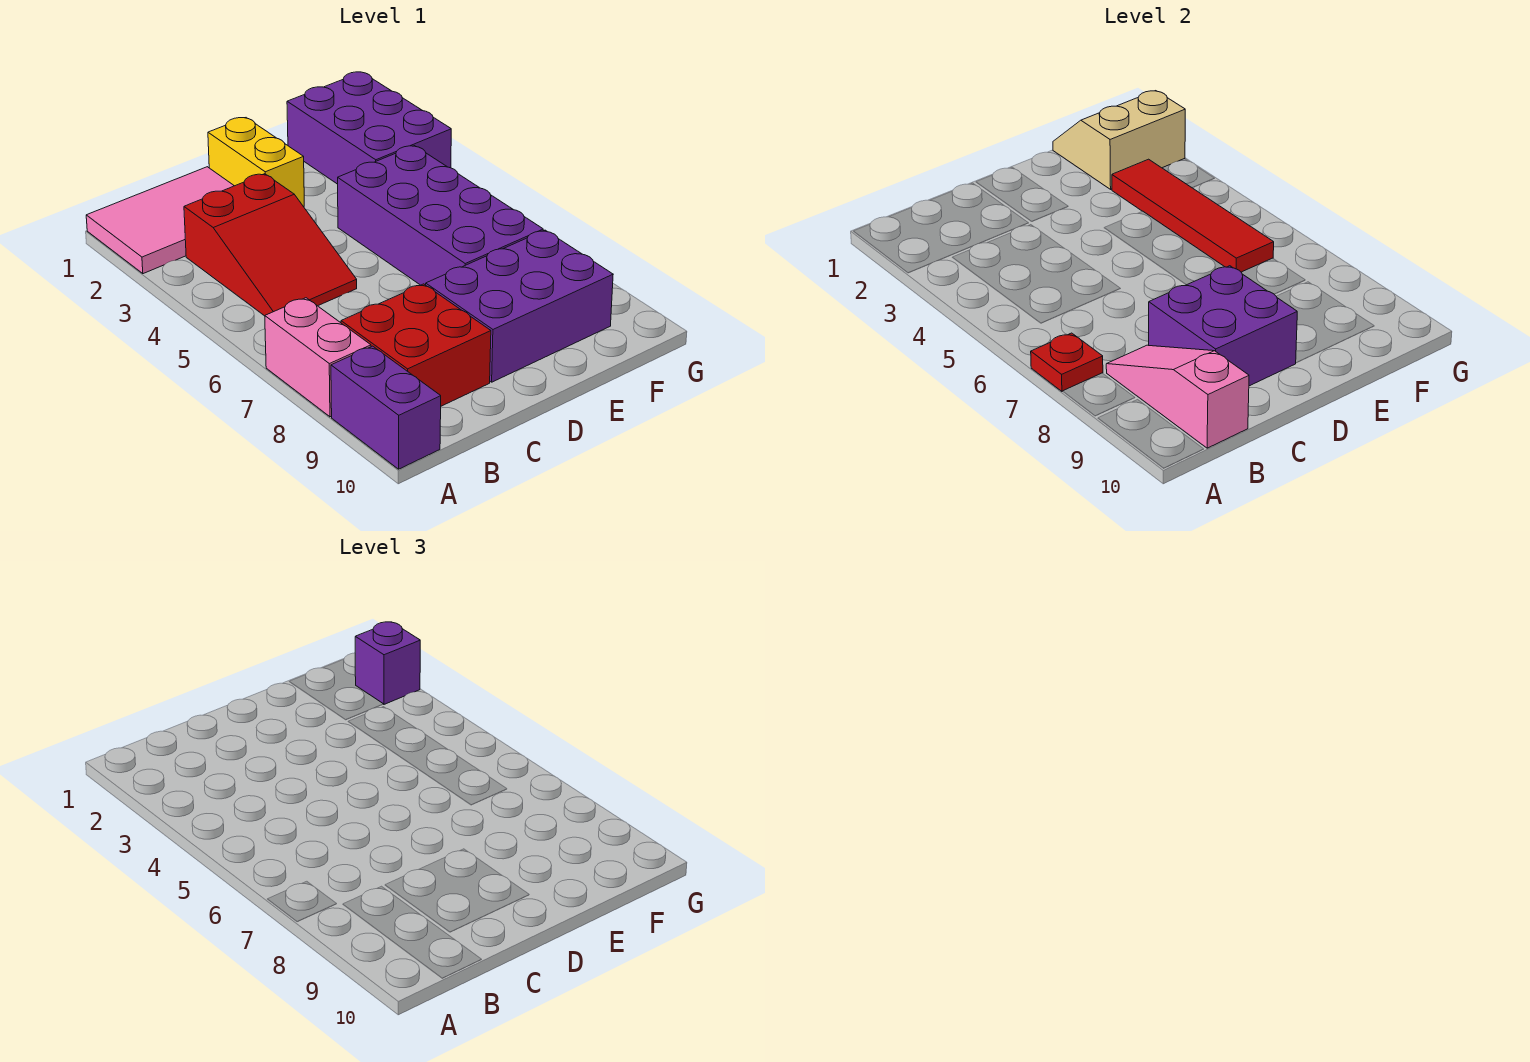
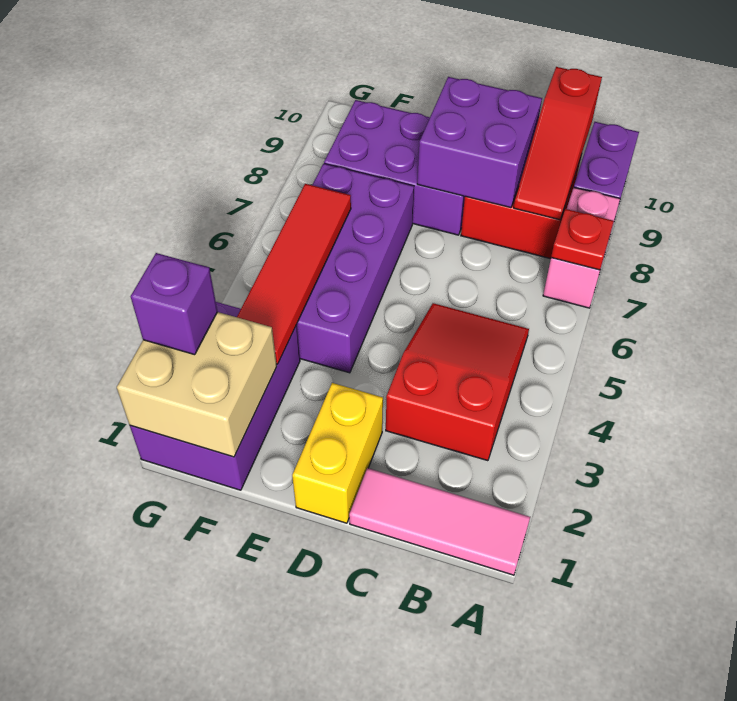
pink 2x3 tile [86,167,234,274] -> pink 1x3 tile [349,468,530,575]
pink 1x3 slope [1106,345,1249,448] -> red 1x3 slope [514,67,602,220]
tan 2x2 slope [1053,91,1185,189] -> tan 2x2 brick [117,312,277,457]

